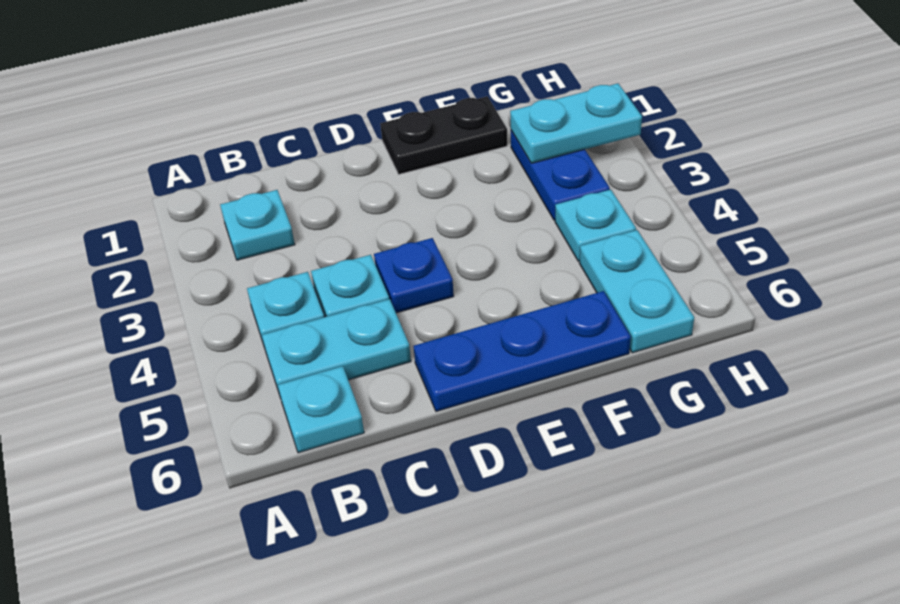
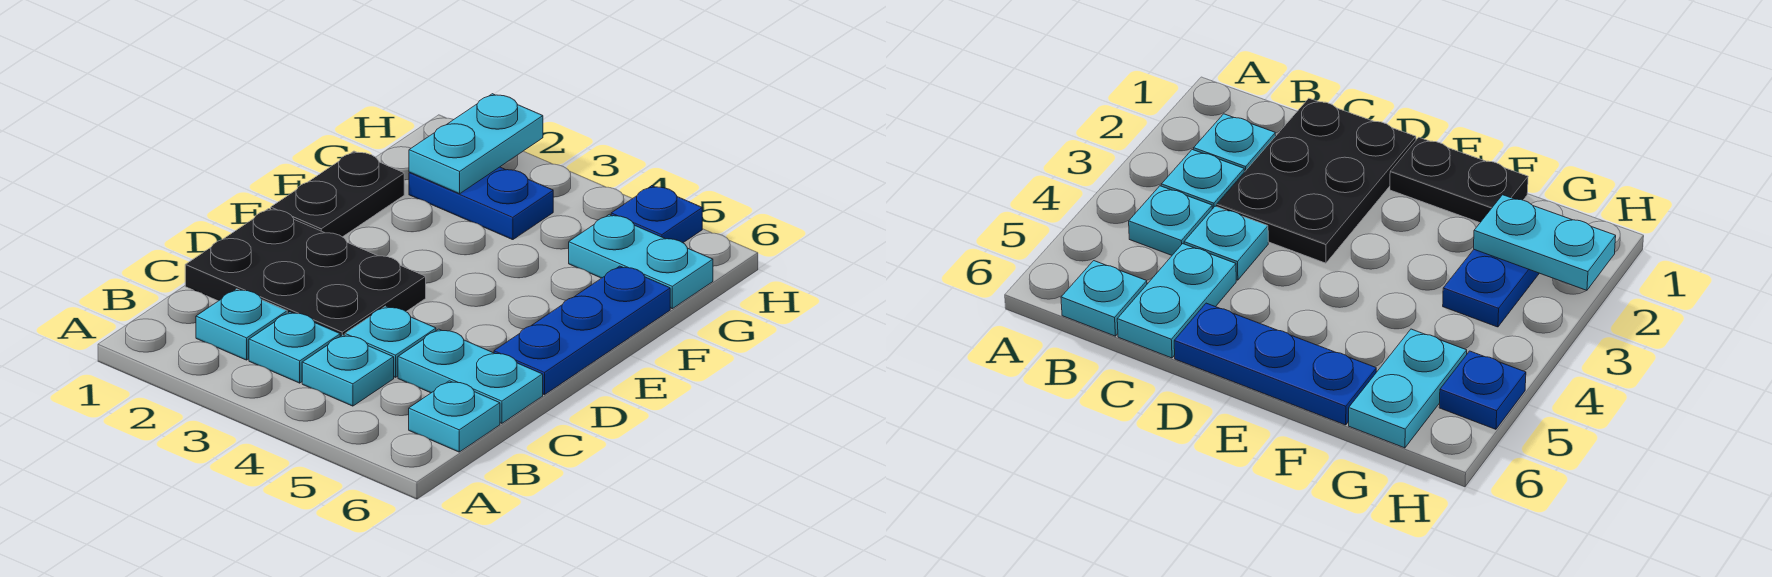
cyan 1x2 plate [262,299,411,398] -> cyan 1x2 plate turned to [398,329,543,423]
none -> black 2x3 plate [185,209,426,336]
blue 1x1 plate [374,238,454,313] -> blue 1x1 plate moved to [611,186,702,243]
cyan 1x1 plate [555,190,636,261] -> cyan 1x1 plate moved to [249,312,340,383]

